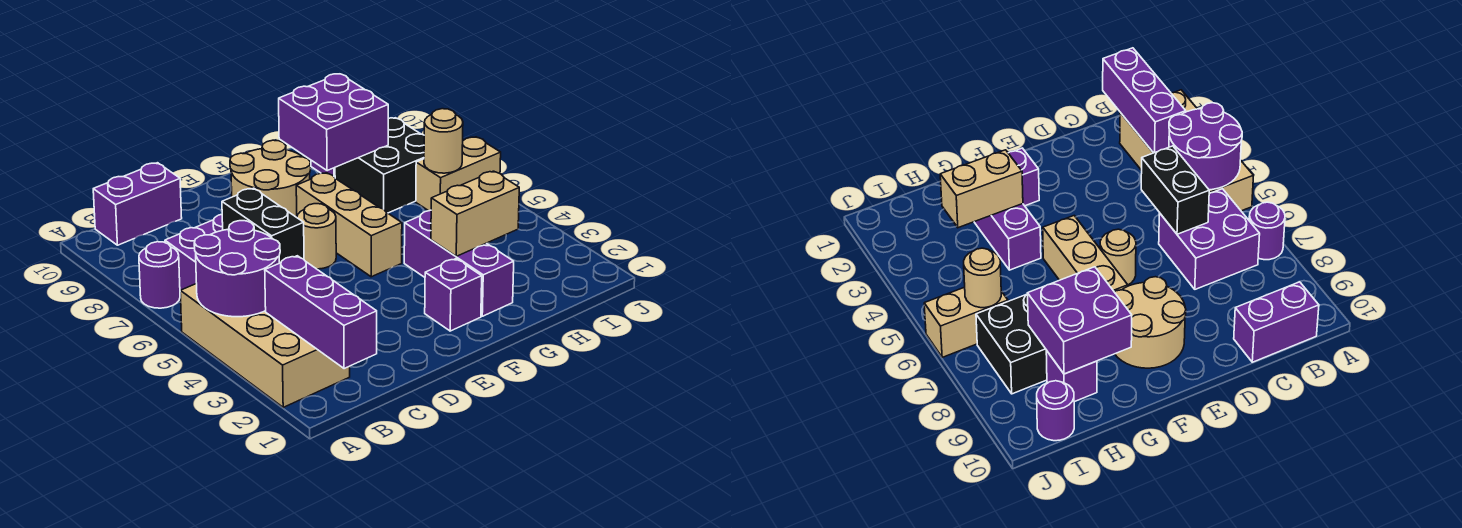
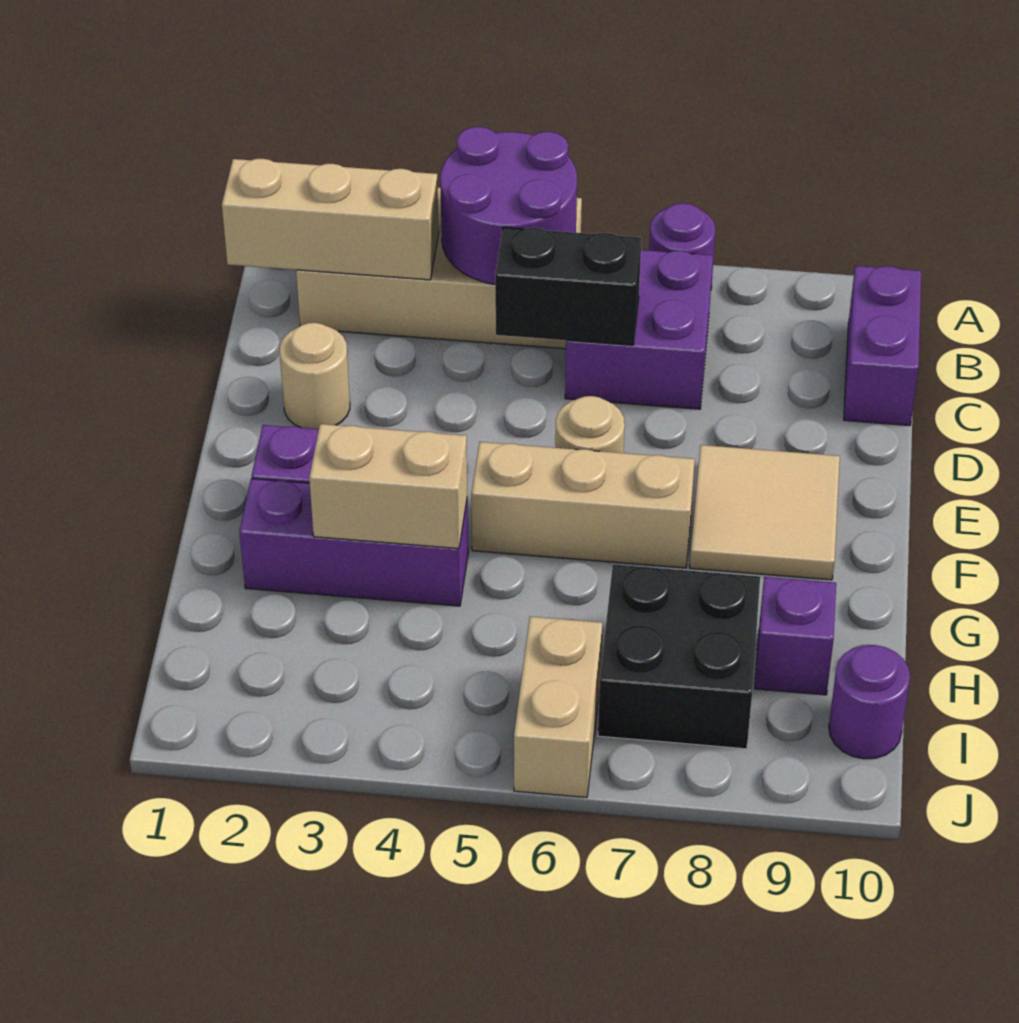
purple 1x3 brick [265,256,377,369] -> tan 1x3 brick [222,159,439,280]
tan 2x2 round brick [230,140,311,217] -> tan 2x2 tile [690,445,840,580]
tan 1x2 brick [431,171,519,256] -> tan 1x2 brick turned to [309,424,467,549]
purple 2x2 brick [279,74,388,171] -> none
tan 1x1 round brick [424,109,463,173] -> tan 1x1 round brick moved to [280,323,350,429]

